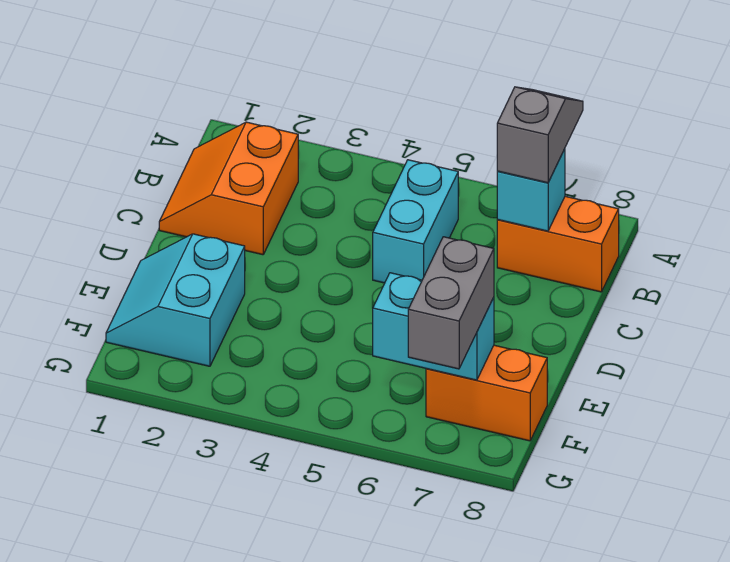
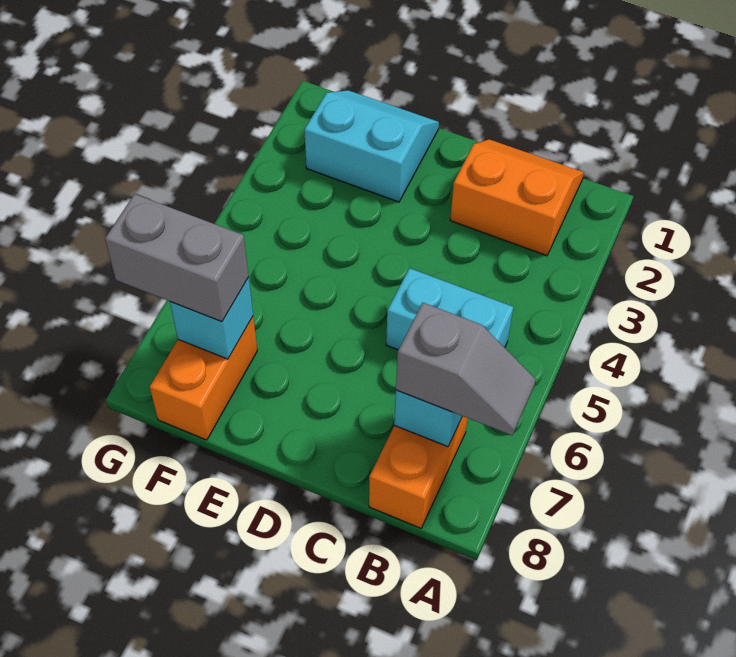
cyan 1x2 brick [373,273,494,380] -> cyan 1x1 brick [170,278,253,359]

